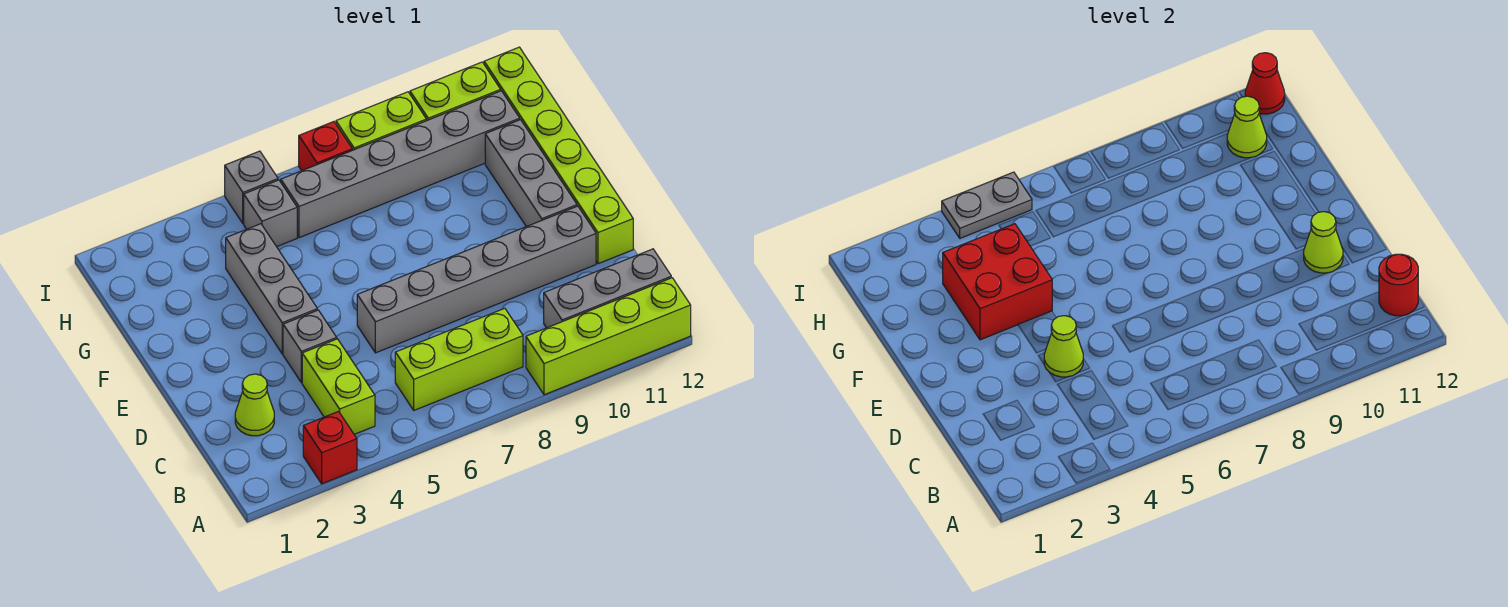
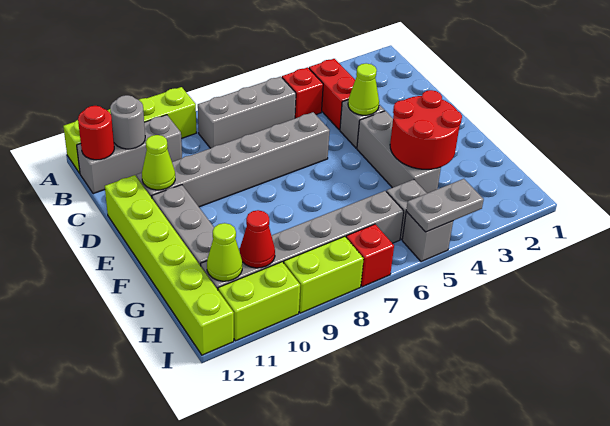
red 1x1 brick [303,412,357,484] -> red 1x1 brick moved to [282,67,323,118]
lime 1x2 brick [302,339,375,434] -> red 1x2 brick [309,59,355,130]
lime 1x3 brick [395,308,523,410] -> grey 1x3 brick [198,77,296,148]
none -> grey 1x1 round brick [110,95,145,149]
lime 1x1 cone [235,374,274,436] -> none
red 2x2 brick [943,224,1052,340] -> red 2x2 round brick [390,90,462,169]
red 1x1 cone [1245,53,1285,114] -> red 1x1 cone moved to [240,210,275,268]

